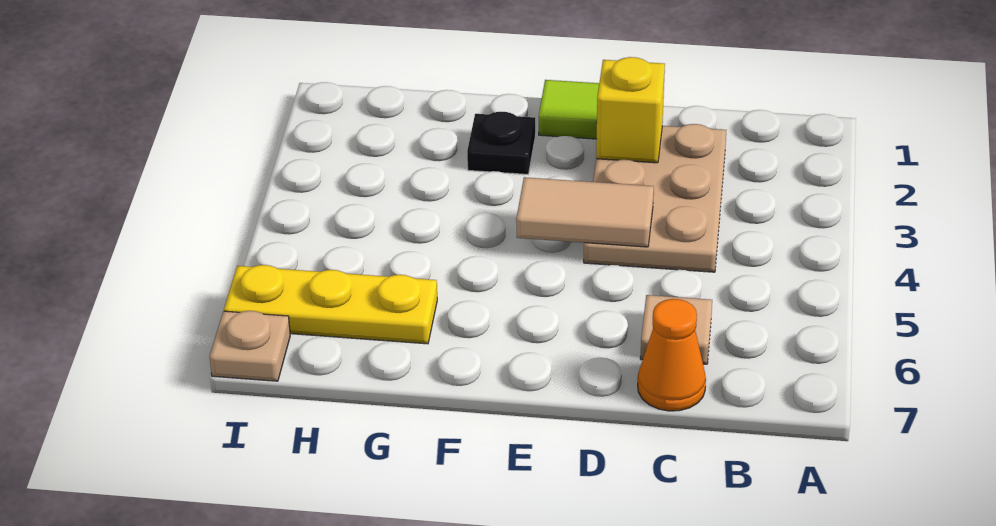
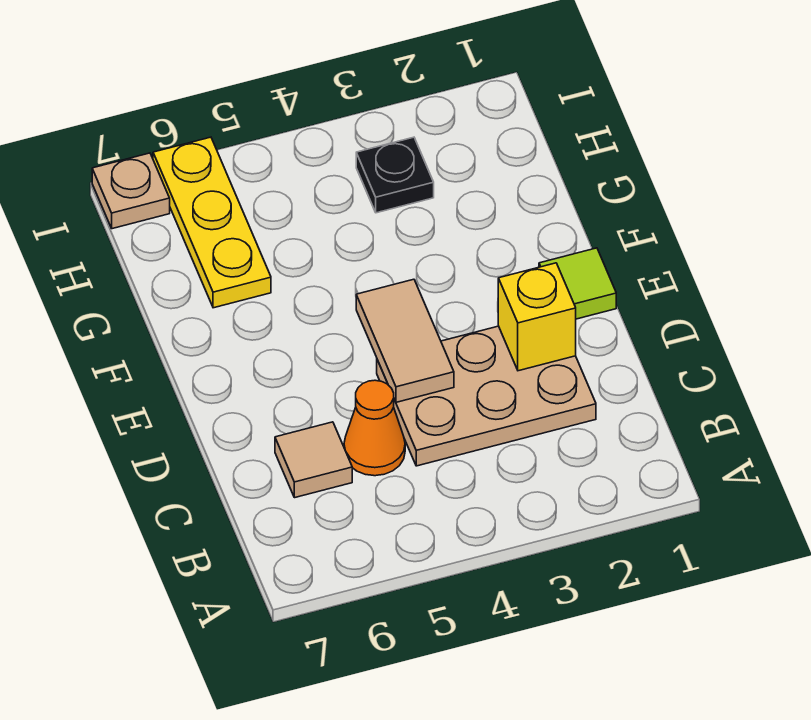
orange 1x1 cone [638,299,706,411] -> orange 1x1 cone moved to [344,380,405,476]
black 1x1 plate [467,112,535,174] -> black 1x1 plate moved to [356,137,434,213]

